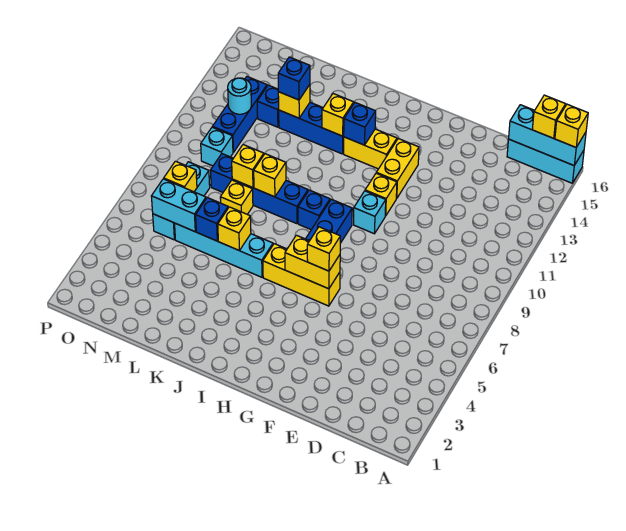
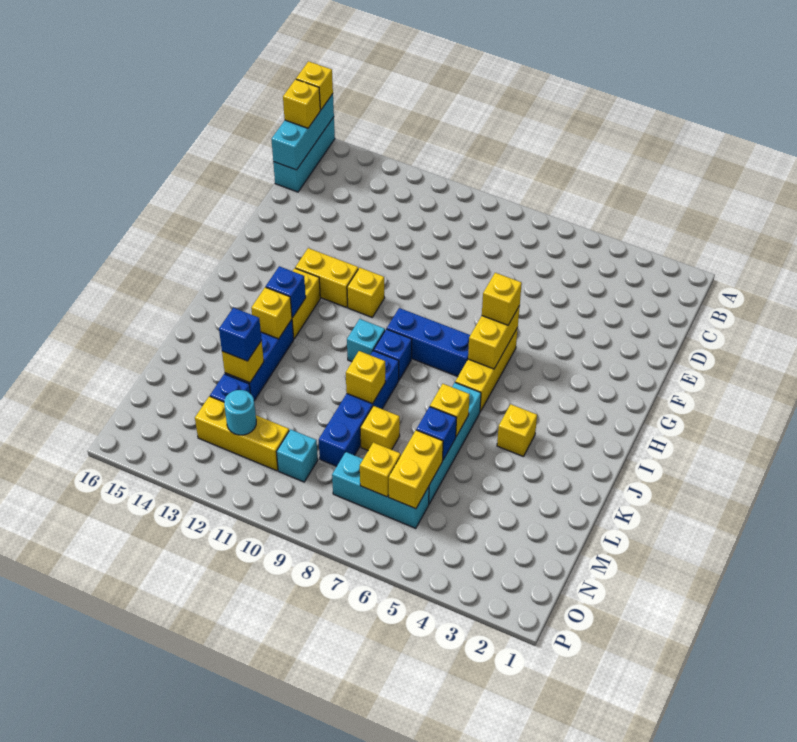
cyan 1x1 brick [354,191,386,234] -> cyan 1x1 brick moved to [347,319,385,362]
yellow 1x1 brick [232,144,264,188] -> yellow 1x1 brick moved to [497,404,537,457]
cyan 1x2 brick [151,179,206,232] -> yellow 1x2 brick [389,430,443,509]
blue 1x3 brick [212,77,267,152] -> yellow 1x3 brick [195,396,289,471]

